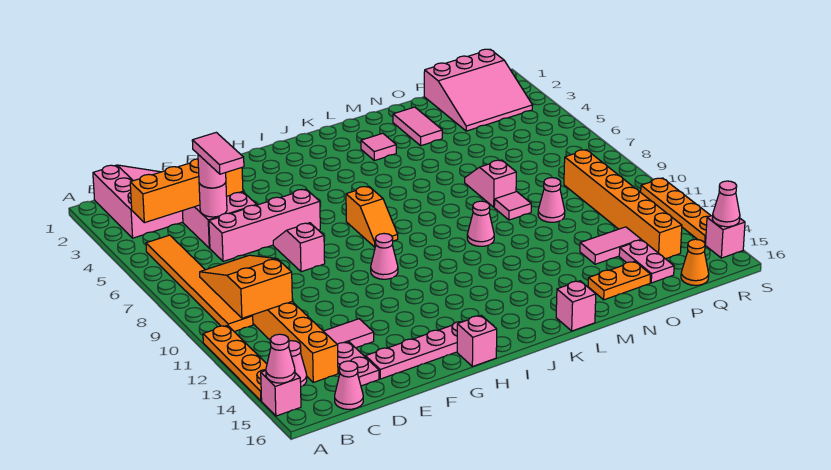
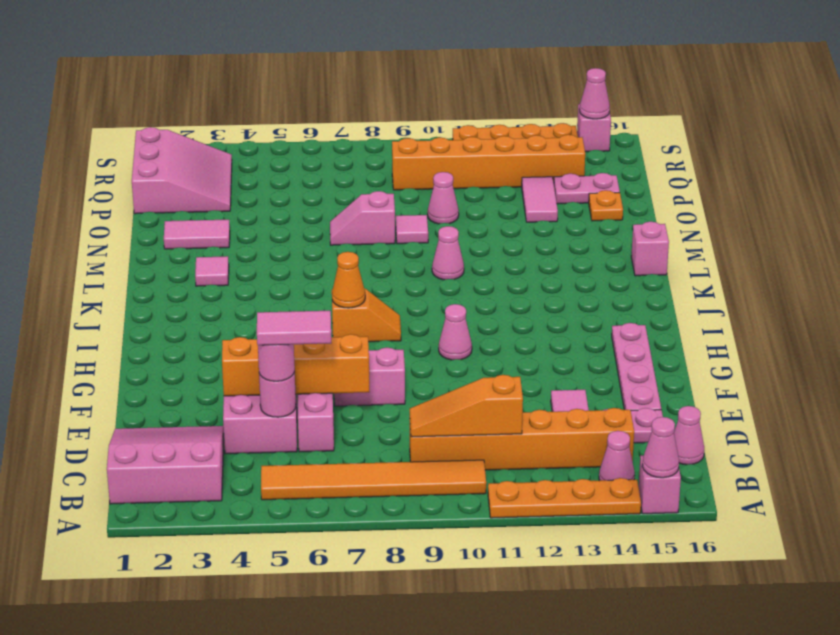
orange 1x4 brick [130,159,243,223] -> orange 1x4 brick turned to [222,334,370,396]
orange 2x3 slope [200,255,292,318] -> orange 1x3 slope [410,375,523,437]
pink 1x1 brick [457,315,497,367] -> none
orange 1x2 plate [588,261,651,300] -> orange 1x1 plate [589,190,623,221]
orange 1x1 cone [681,239,709,285] -> orange 1x1 cone moved to [332,252,365,308]

